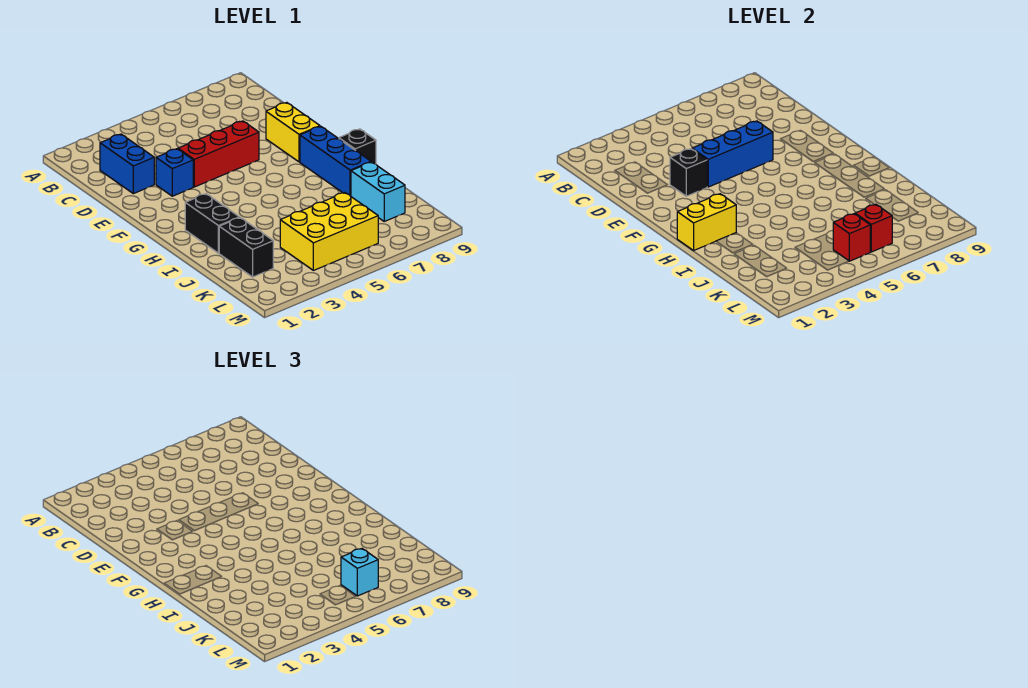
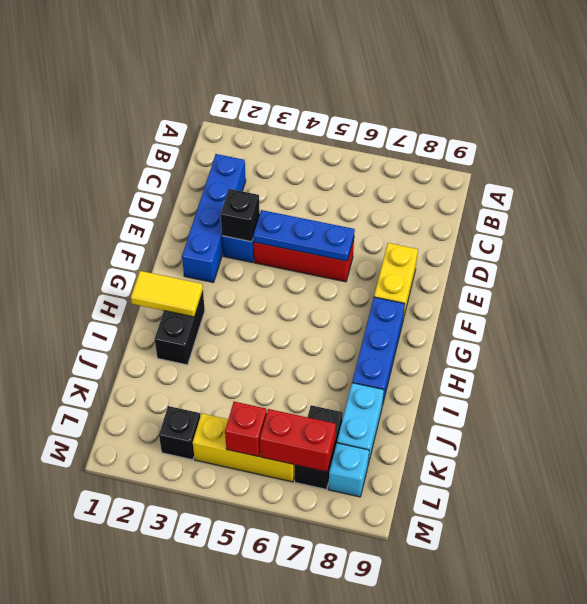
blue 1x2 brick [100,134,154,194] -> blue 1x4 brick [182,154,246,283]
blue 1x3 brick [692,121,773,187] -> blue 1x3 plate [253,210,355,261]
yellow 1x2 brick [677,194,736,250] -> yellow 1x2 tile [131,271,203,317]
black 1x1 brick [339,129,376,164] -> black 1x1 brick moved to [159,406,200,460]
black 1x2 brick [219,218,273,277] -> black 1x2 brick moved to [295,405,343,489]
yellow 2x3 brick [280,193,378,270] -> yellow 1x3 brick [193,414,295,482]
red 1x1 brick [855,205,892,252] -> red 1x2 brick [260,409,336,472]
cyan 1x1 brick [341,549,378,596] -> cyan 1x1 brick moved to [328,443,369,497]

